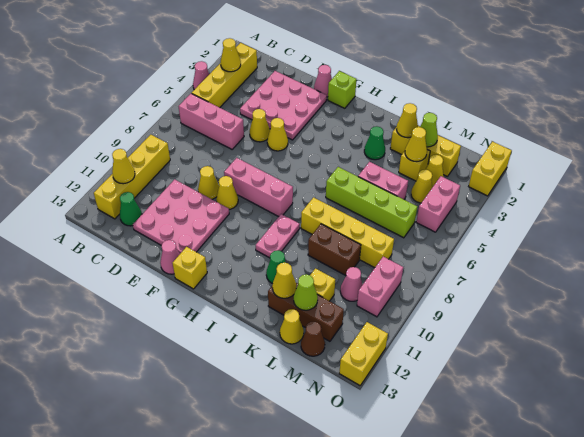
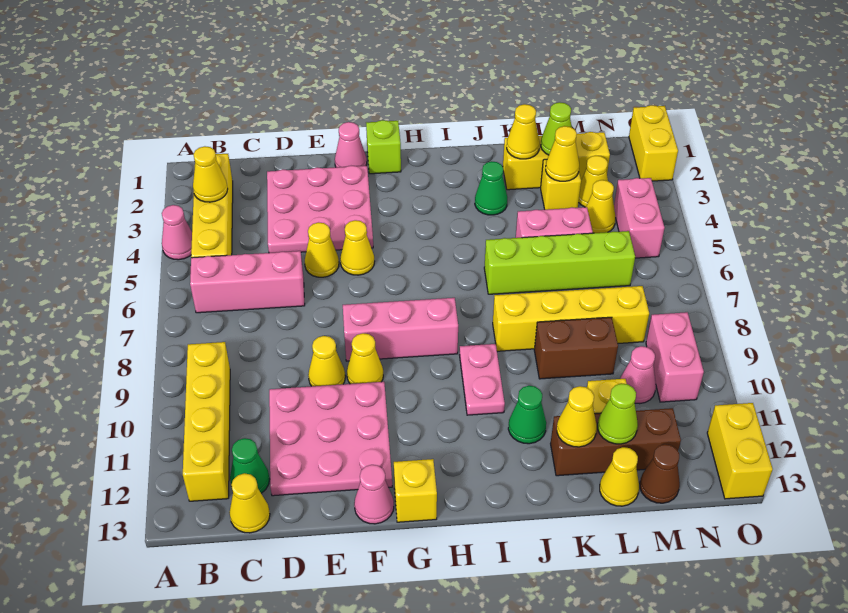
yellow 1x1 cone [112,149,135,184] -> yellow 1x1 cone moved to [229,473,270,533]

